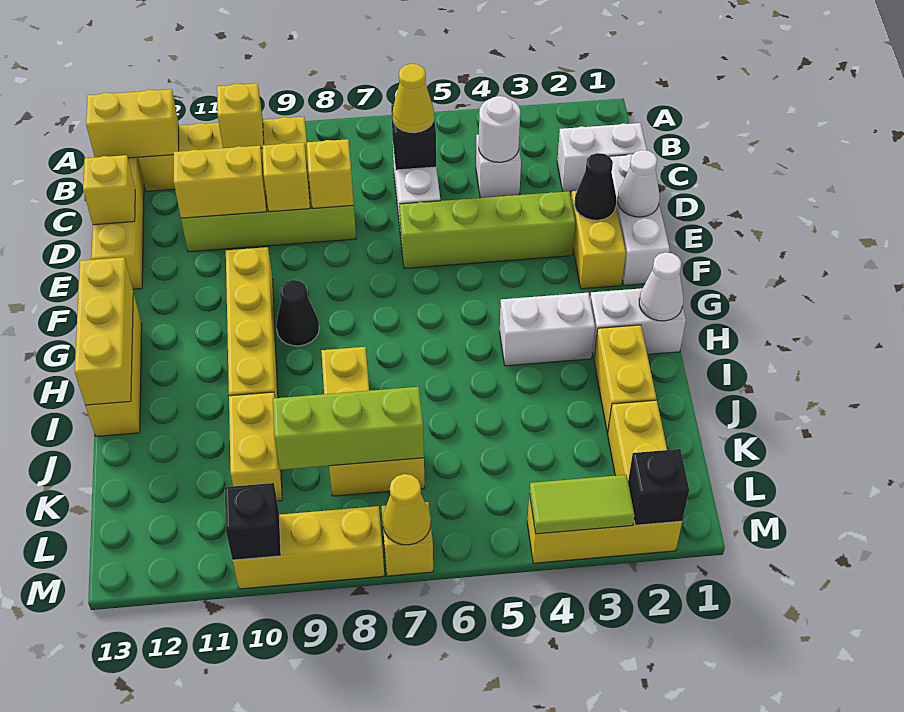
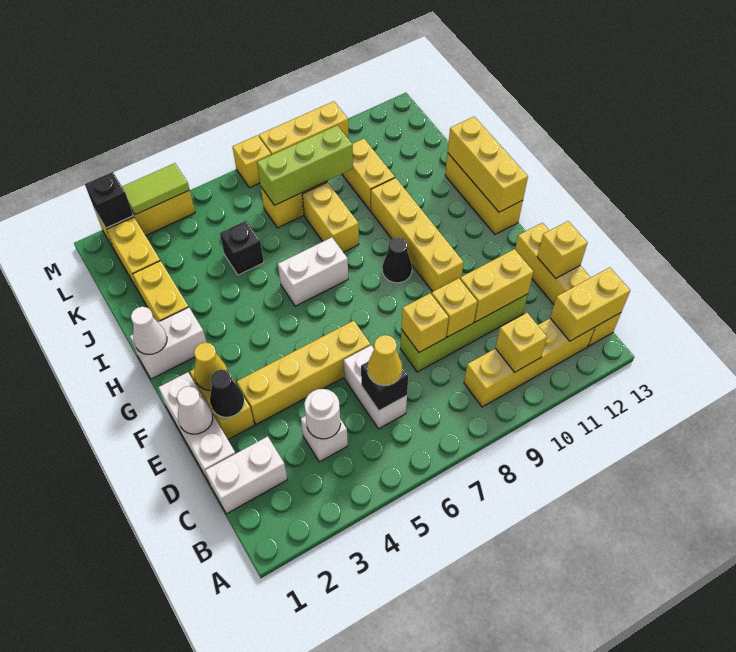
lime 1x4 brick [399,191,575,269] -> yellow 1x4 brick [236,321,371,424]
white 1x2 brick [500,293,595,366] -> white 1x2 brick moved to [278,237,348,306]
yellow 1x1 cone [383,474,431,545] -> yellow 1x1 cone moved to [194,343,228,390]
black 1x1 brick [225,483,281,560] -> black 1x1 brick moved to [220,221,264,275]

